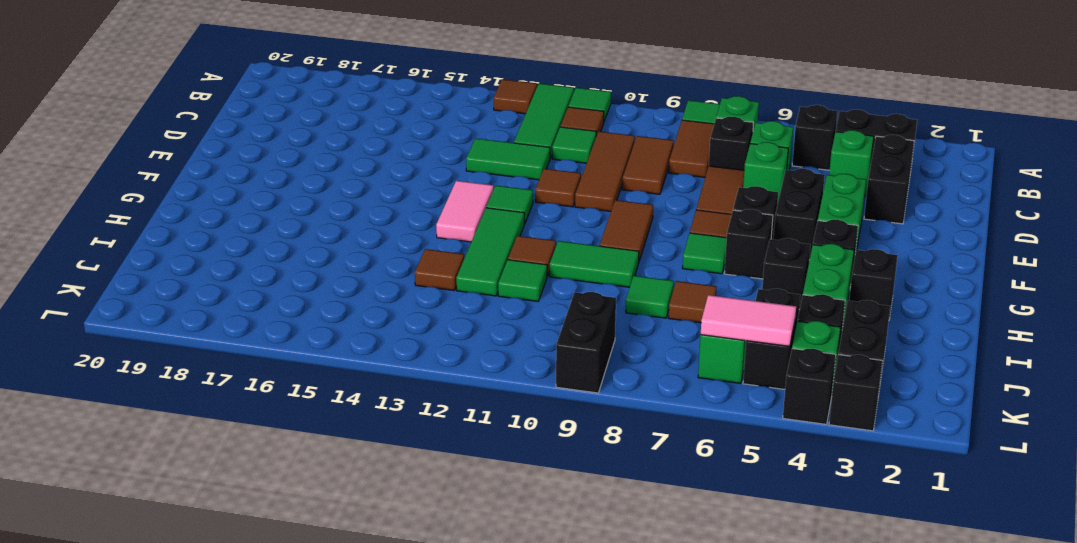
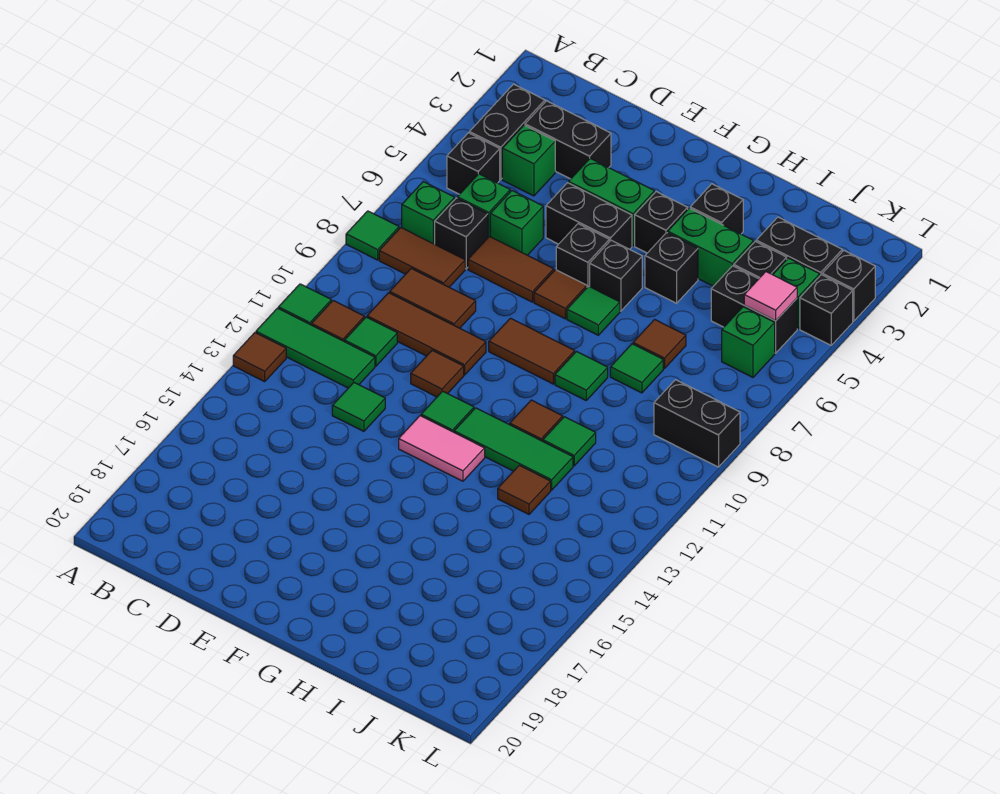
green 1x2 tile [466,138,550,180] -> green 1x1 tile [332,383,385,431]
green 1x2 tile [550,241,639,287] -> green 1x1 tile [555,352,608,400]
pink 1x2 tile [701,295,796,346] -> pink 1x1 tile [744,272,797,321]

